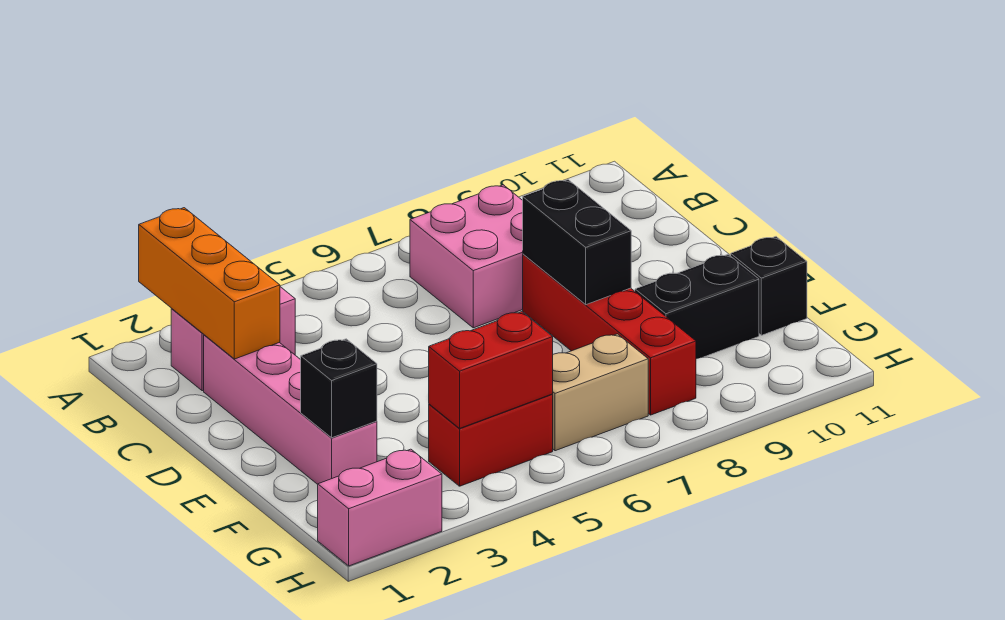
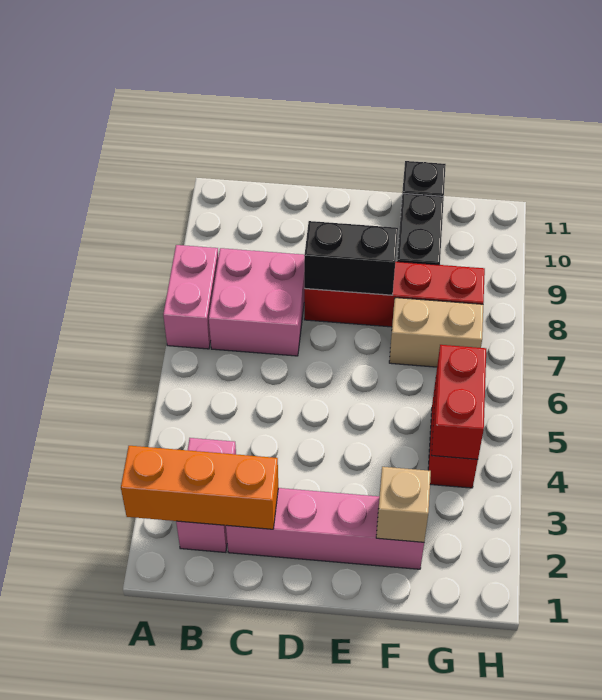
black 1x1 brick [301,339,377,438] -> tan 1x1 brick [376,467,431,542]
tan 1x2 brick [552,334,648,451] -> tan 1x2 brick turned to [389,298,483,367]
pink 1x2 brick [318,449,442,566] -> pink 1x2 brick moved to [163,245,218,349]

